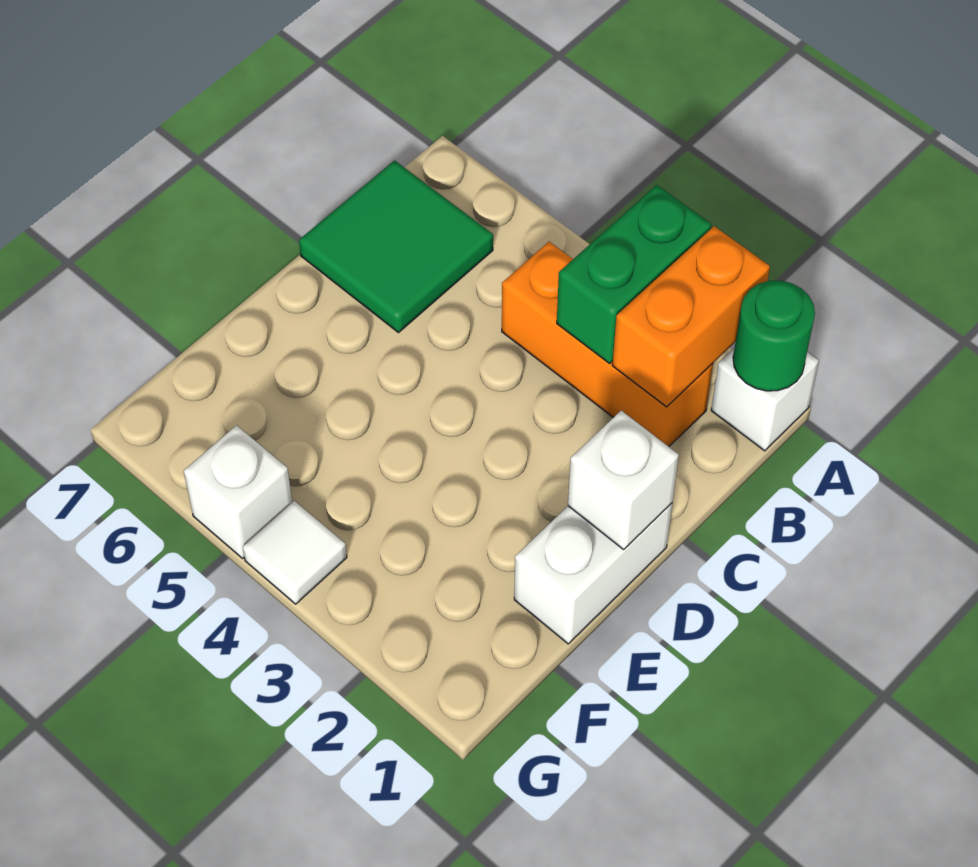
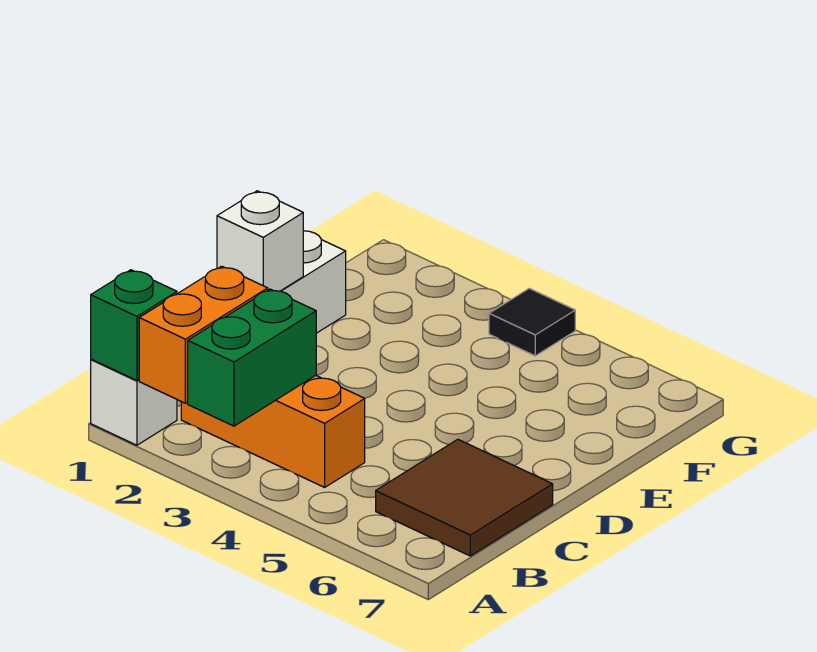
green 1x1 round brick [733,281,815,391] -> green 1x1 brick [91,270,177,380]
green 2x2 tile [299,160,493,333] -> brown 2x2 tile [376,439,553,556]
white 1x1 tile [243,501,347,604] -> black 1x1 tile [489,288,575,356]
white 1x1 brick [184,425,292,558] -> none

